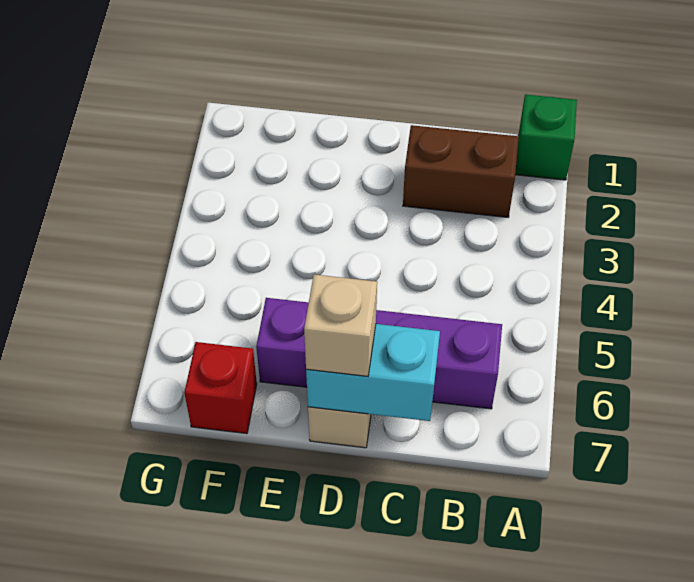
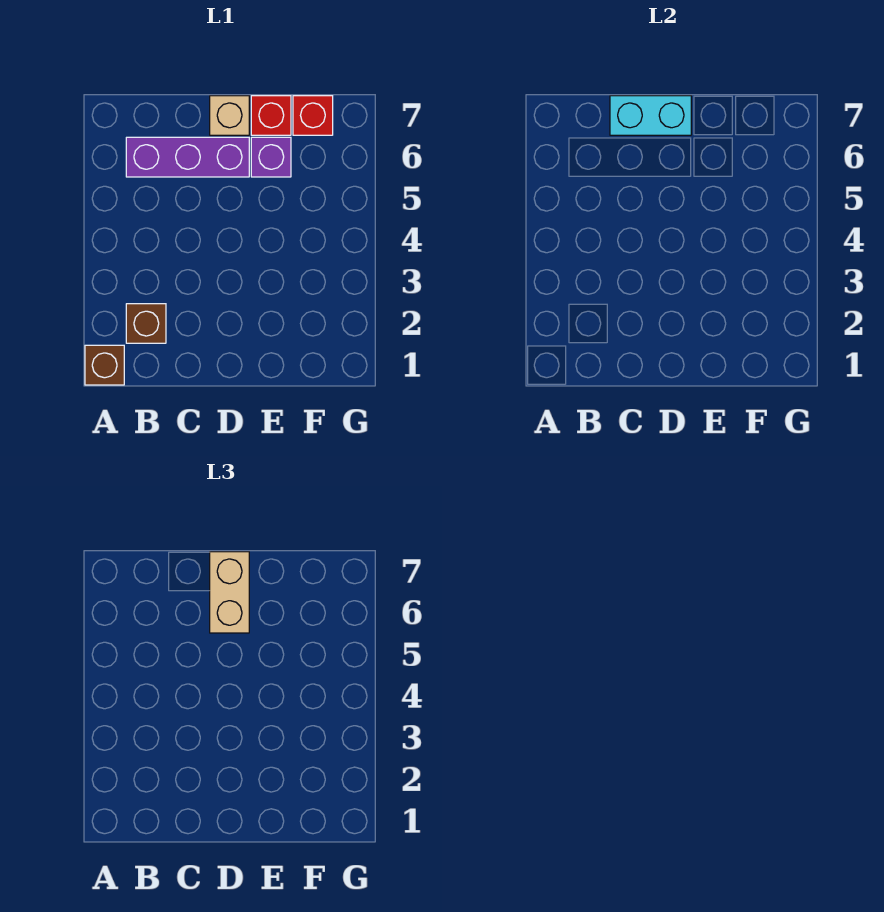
green 1x1 brick [515,94,577,180] -> brown 1x1 brick [85,345,124,385]
brown 1x2 brick [403,125,519,217] -> brown 1x1 brick [126,304,166,343]
tan 1x1 brick [304,274,377,376] -> tan 1x2 brick [210,552,249,633]
none -> red 1x1 brick [251,96,291,135]

